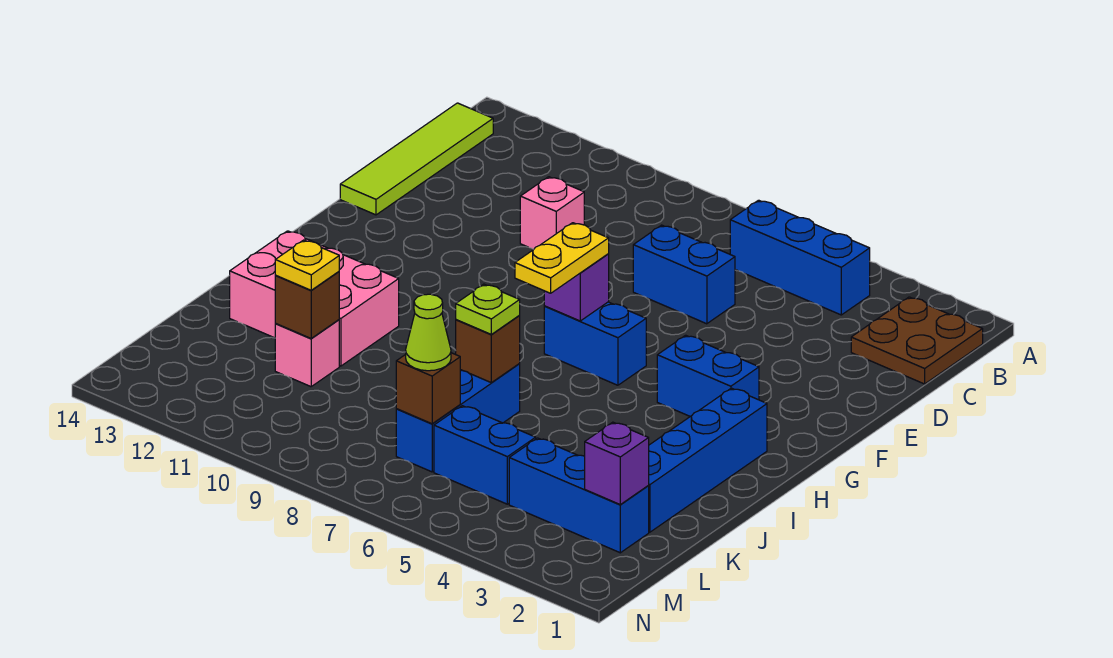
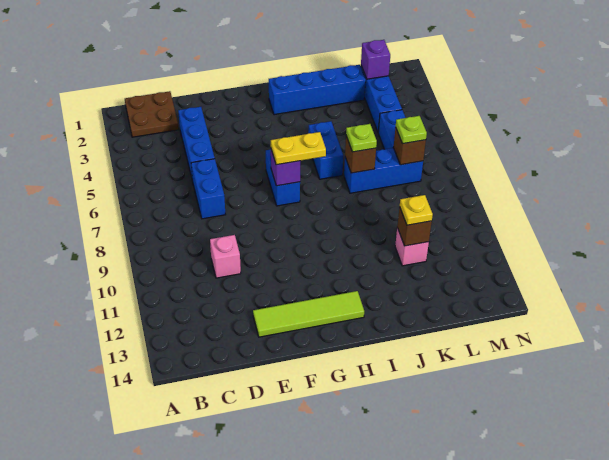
blue 1x3 brick [730,200,870,315] -> blue 1x3 brick moved to [178,107,215,180]
lime 1x4 tile [340,103,493,215] -> lime 1x4 tile moved to [253,291,364,337]
blue 1x2 brick [657,335,759,416] -> blue 1x2 brick moved to [308,121,343,179]
pink 2x3 brick [230,231,399,366] -> none
lime 1x1 cone [406,294,451,371] -> lime 1x1 plate [396,116,427,144]

